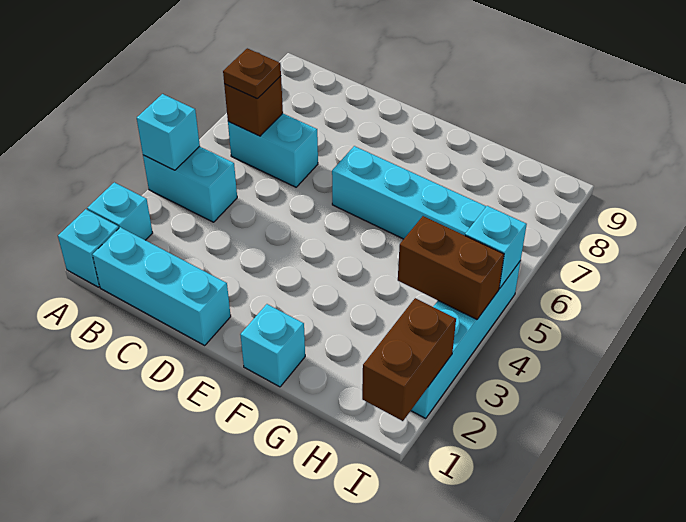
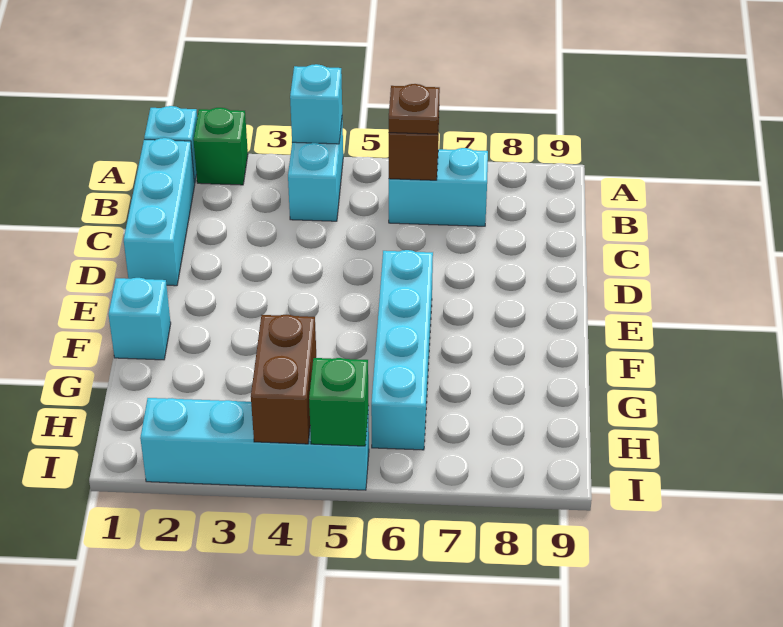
cyan 1x1 brick [87,182,153,240] -> green 1x1 brick [193,108,248,185]
cyan 1x2 brick [228,113,318,187] -> cyan 1x2 brick turned to [389,148,488,226]
brown 1x2 brick [362,298,456,421] -> none
cyan 1x1 brick [465,206,527,288] -> green 1x1 brick [309,358,369,446]

